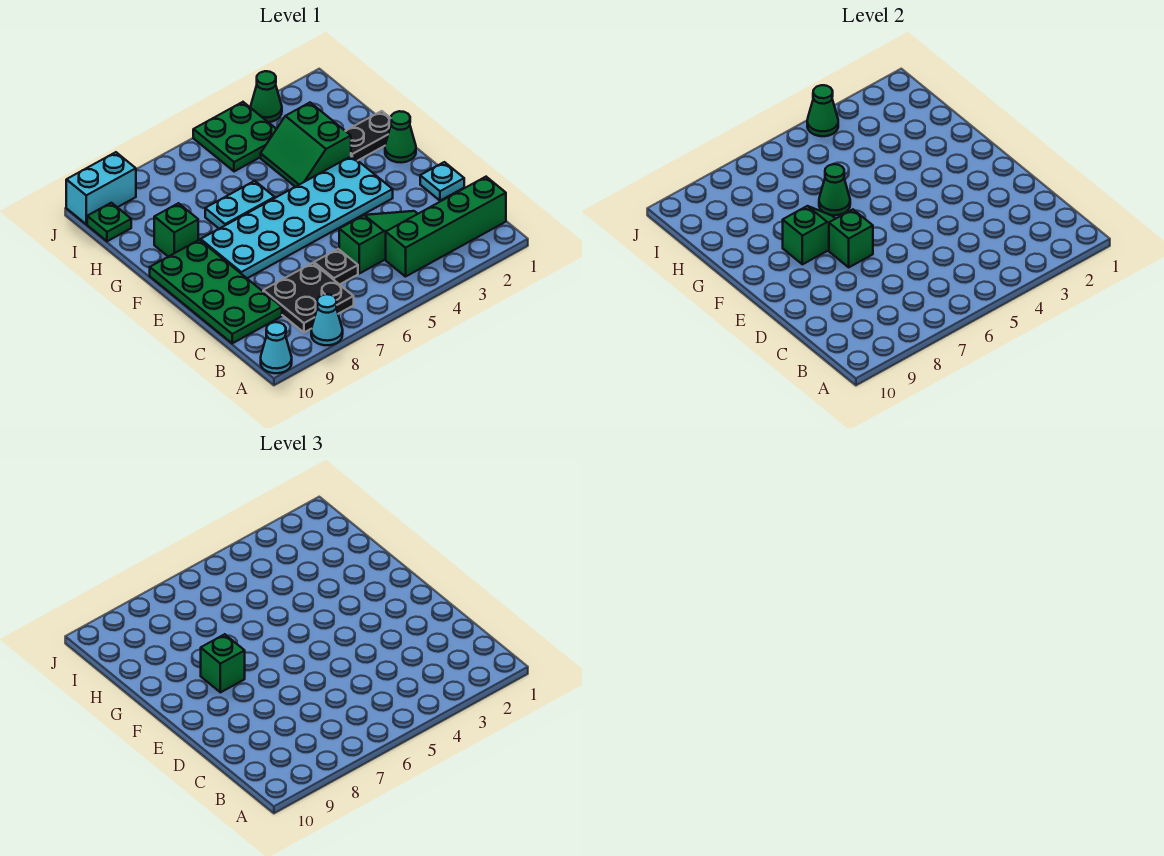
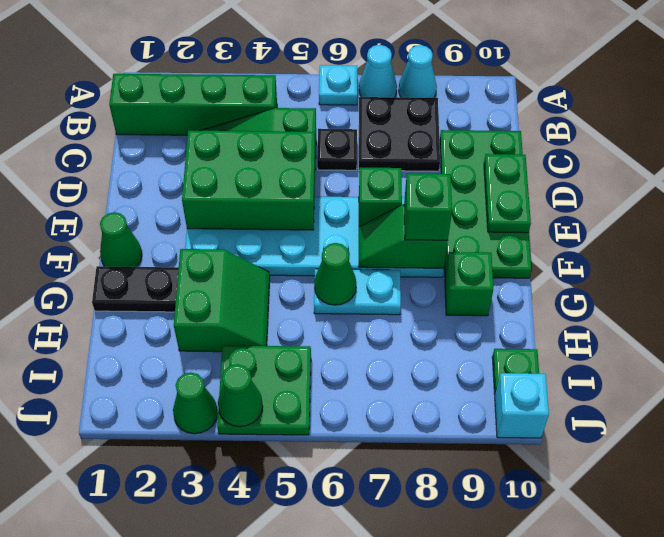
cyan 1x1 cone [261,322,292,373] -> cyan 1x1 cone moved to [359,45,397,97]
cyan 1x1 plate [420,162,464,201] -> cyan 1x1 plate moved to [319,65,357,105]
none -> green 2x3 brick [182,130,315,230]
none -> green 1x2 plate [484,154,531,233]
cyan 1x2 brick [66,152,136,224] -> cyan 1x1 brick [495,373,549,438]

